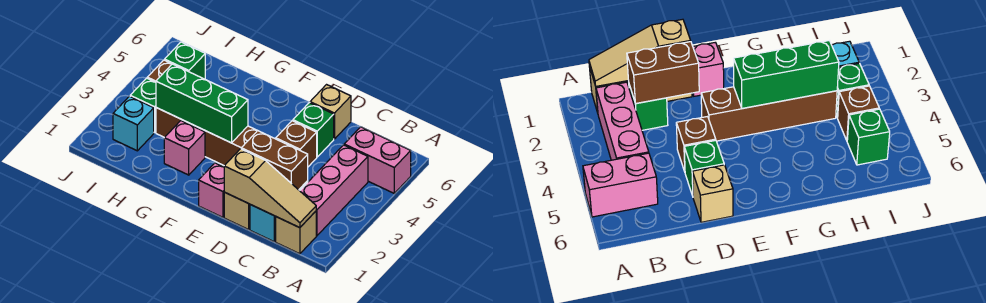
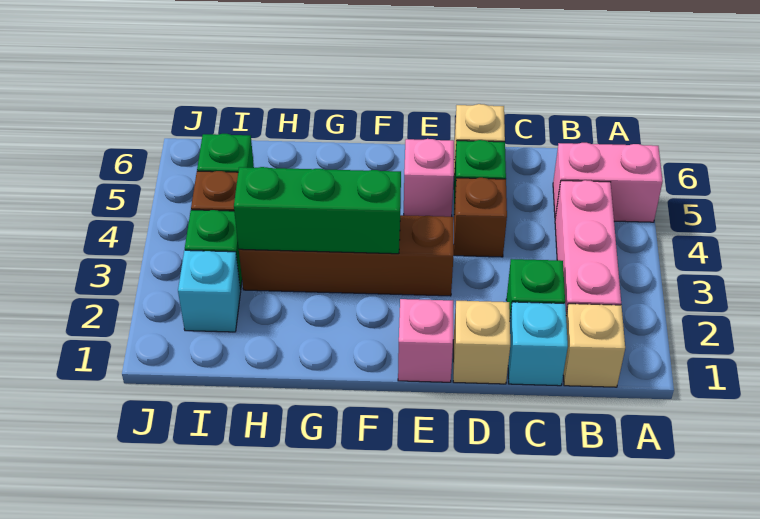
tan 1x3 slope [224,149,316,228] -> none
brown 1x2 brick [241,131,308,190] -> none
pink 1x1 brick [164,121,205,175] -> pink 1x1 brick moved to [404,139,454,217]

